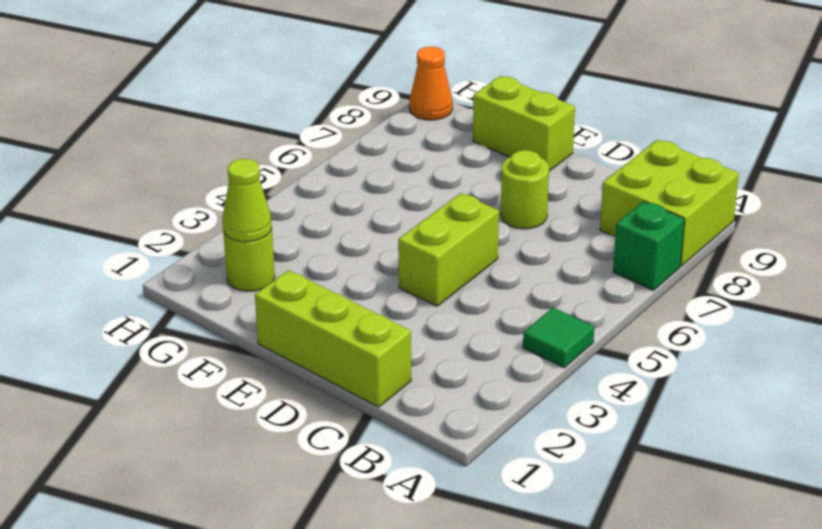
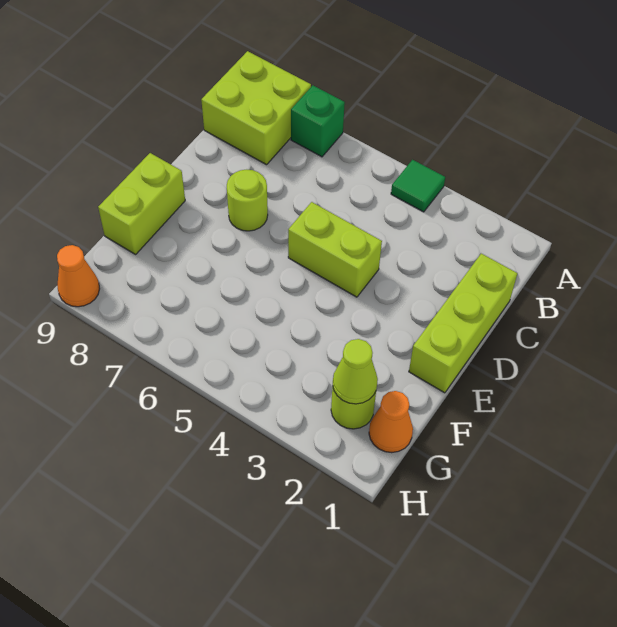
none -> orange 1x1 cone [369,391,413,453]

